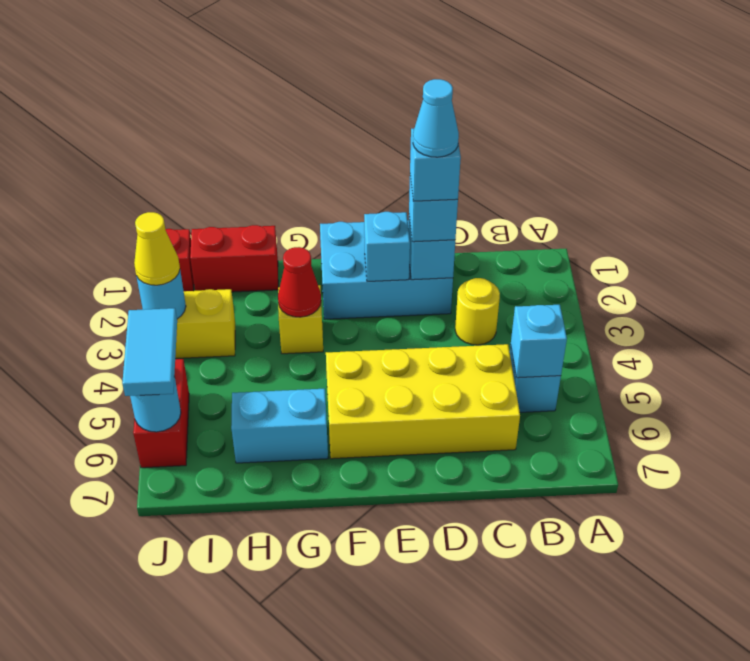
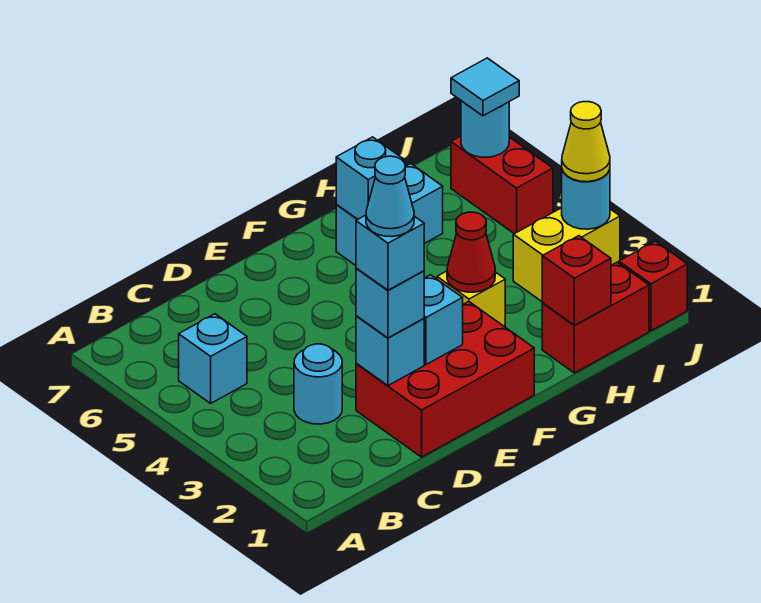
cyan 1x1 brick [511,305,567,378] -> cyan 1x1 brick moved to [336,137,405,219]
yellow 1x1 round brick [455,278,500,345] -> cyan 1x1 round brick [294,344,342,424]
yellow 2x4 brick [326,344,520,459] -> none
cyan 2x3 brick [320,220,453,319] -> red 2x3 brick [356,301,534,457]
none -> red 1x1 brick [542,236,611,326]
cyan 1x2 tile [122,308,177,396] -> cyan 1x1 tile [451,58,519,116]

